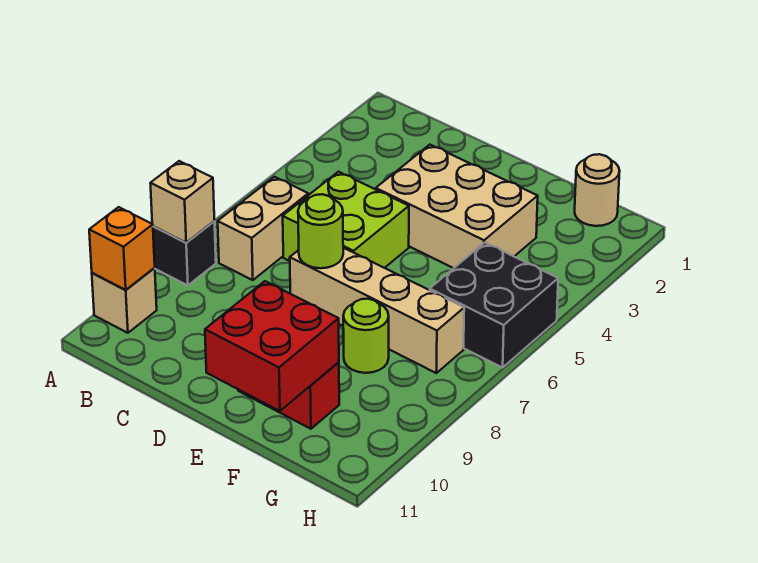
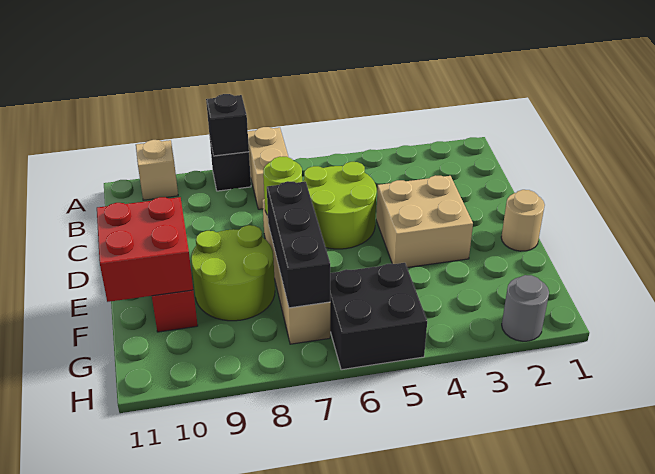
tan 1x1 brick [150,161,214,242] -> black 1x1 brick [206,94,249,156]
orange 1x1 brick [89,207,155,290] -> none
tan 1x2 brick [218,177,308,280] -> tan 1x2 brick turned to [248,127,288,209]
lime 2x2 brick [283,172,409,268] -> lime 2x2 round brick [303,162,377,249]
tan 2x3 brick [376,145,538,268] -> tan 2x2 brick [376,175,473,267]
none -> black 1x3 brick [267,181,330,308]
lime 1x1 round brick [343,299,389,373] -> lime 2x2 round brick [191,225,275,321]
tan 1x1 round brick [575,154,620,226] -> tan 1x1 round brick moved to [501,190,545,251]
none -> grey 1x1 round brick [502,275,549,341]

